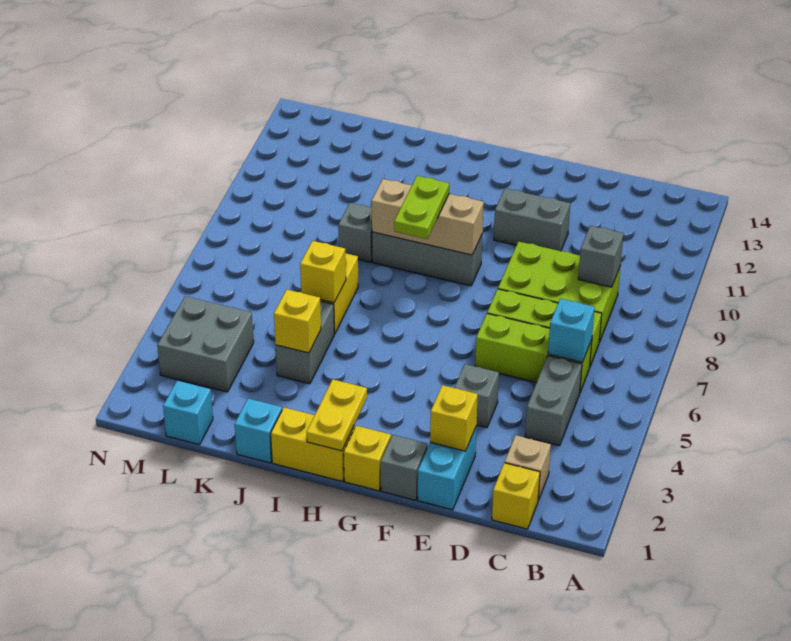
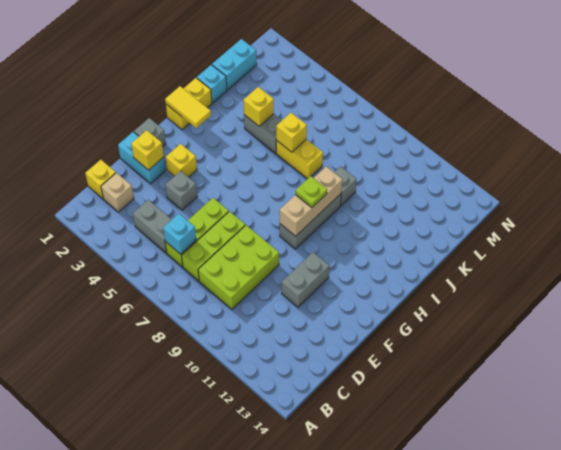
grey 1x1 brick [578,226,624,287] -> none
yellow 1x1 brick [344,426,391,491] -> yellow 1x1 brick moved to [166,144,197,177]
yellow 1x2 plate [307,379,367,451] -> yellow 1x2 tile [165,86,211,128]
lime 1x2 plate [394,176,449,239] -> lime 1x1 plate [295,176,327,208]
cyan 1x1 brick [163,381,213,445] -> cyan 1x2 brick [212,39,257,90]
grey 2x2 brick [157,296,254,392] -> none

